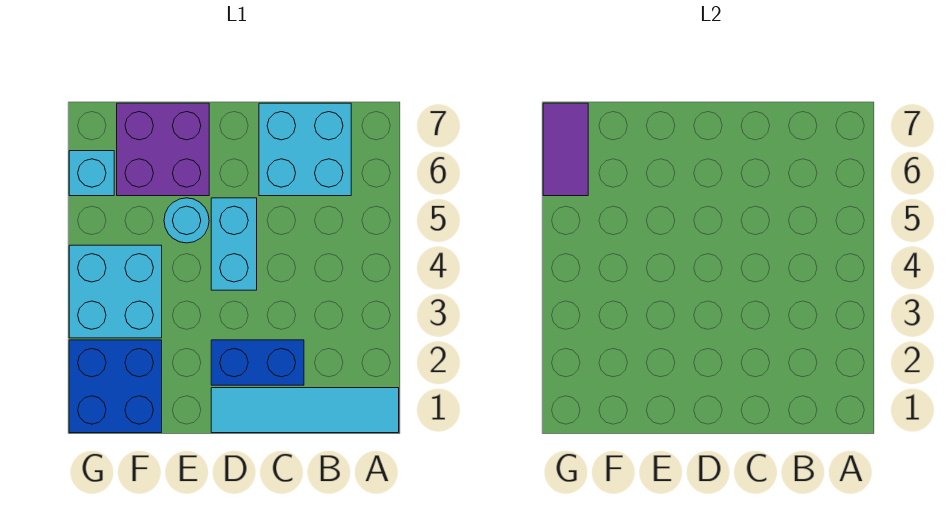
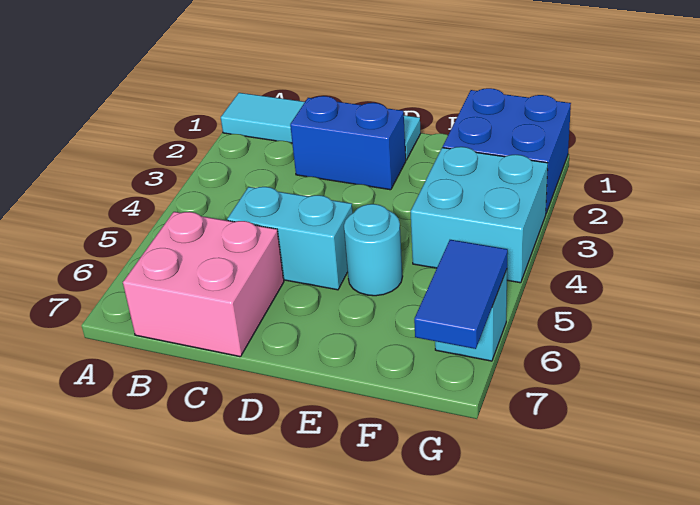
cyan 2x2 brick [259,103,351,196] -> pink 2x2 brick [123,212,284,357]
cyan 1x2 brick [211,198,257,290] -> cyan 1x2 brick turned to [227,187,353,290]
purple 2x2 brick [117,103,209,196] -> none
purple 1x2 tile [543,103,588,196] -> blue 1x2 tile [414,240,508,349]

